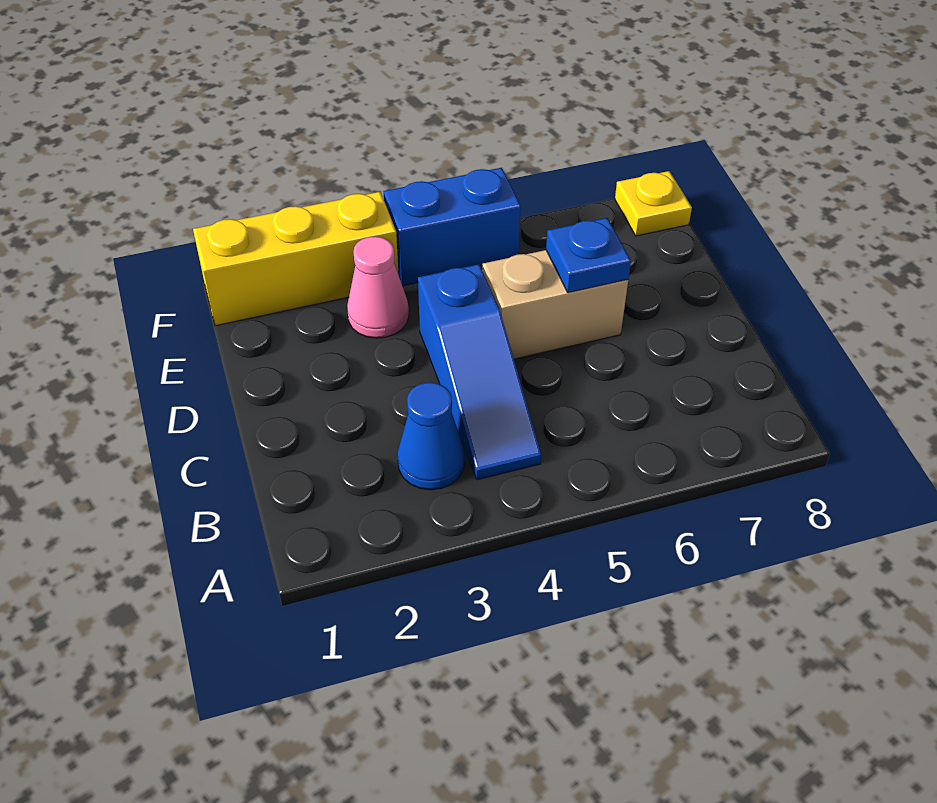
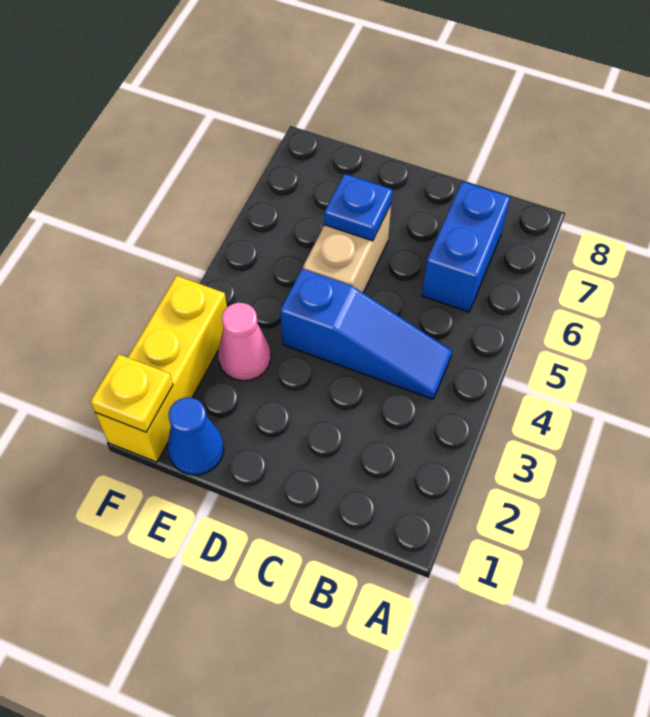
blue 1x1 cone [397,382,465,490] -> blue 1x1 cone moved to [168,398,224,475]
blue 1x2 brick [384,168,521,286] -> blue 1x2 brick moved to [422,182,510,312]
yellow 1x1 plate [615,171,692,236] -> yellow 1x1 plate moved to [90,354,173,432]

